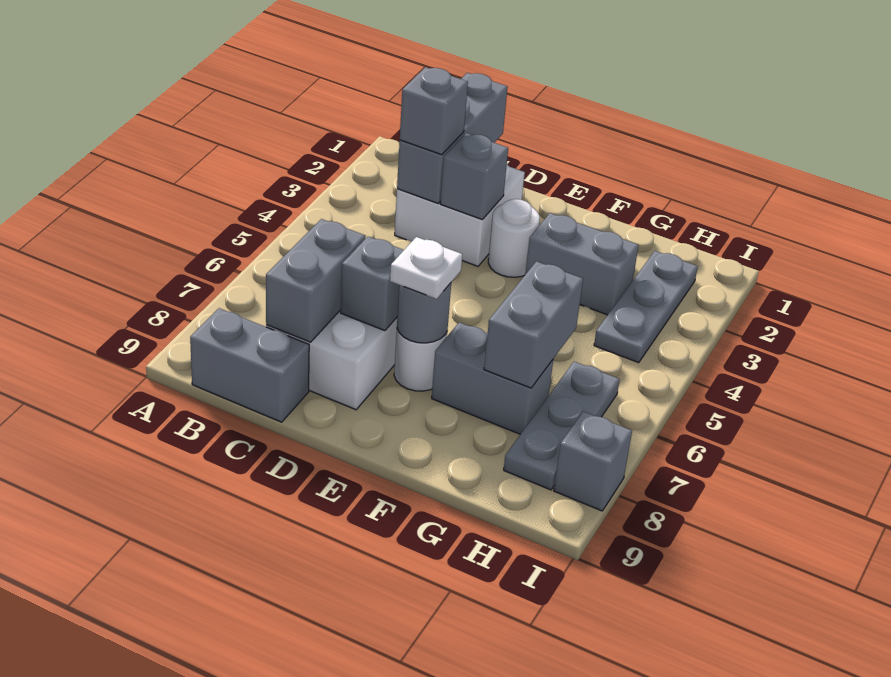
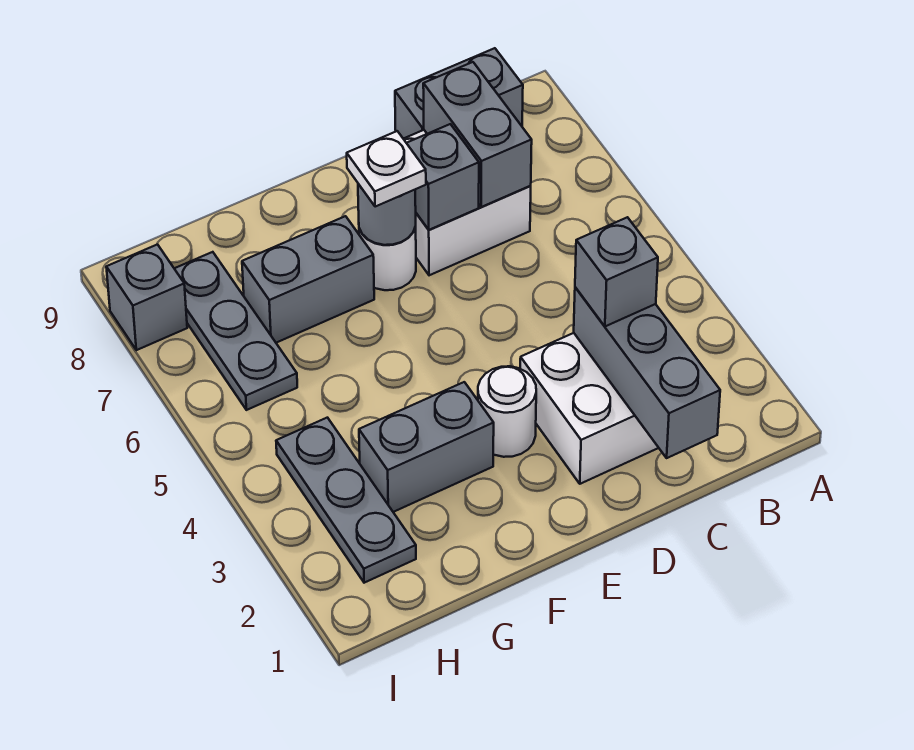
grey 1x1 brick [441,133,508,220] -> none
grey 1x2 brick [484,262,583,388] -> none

